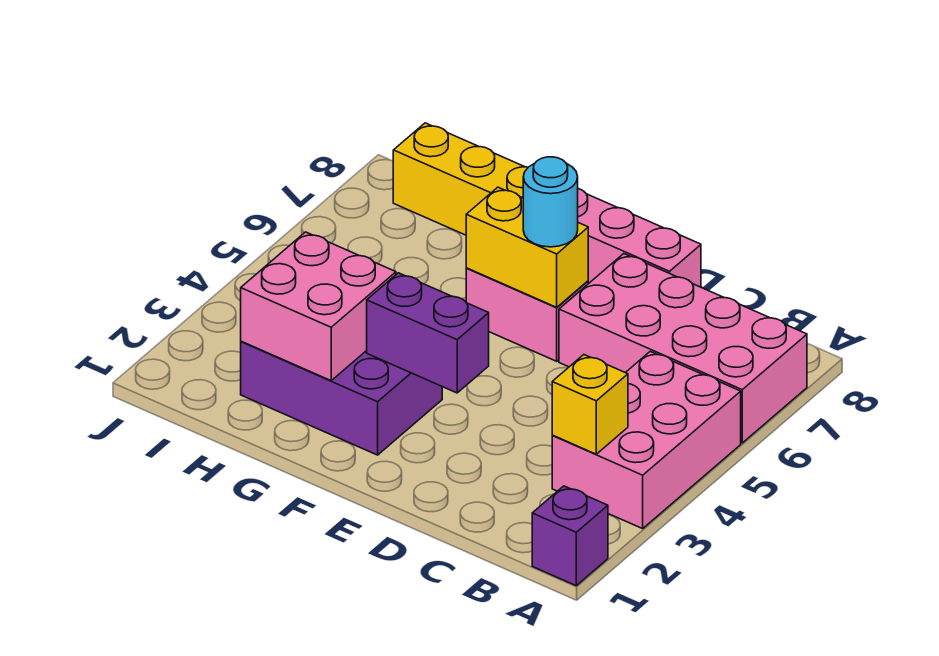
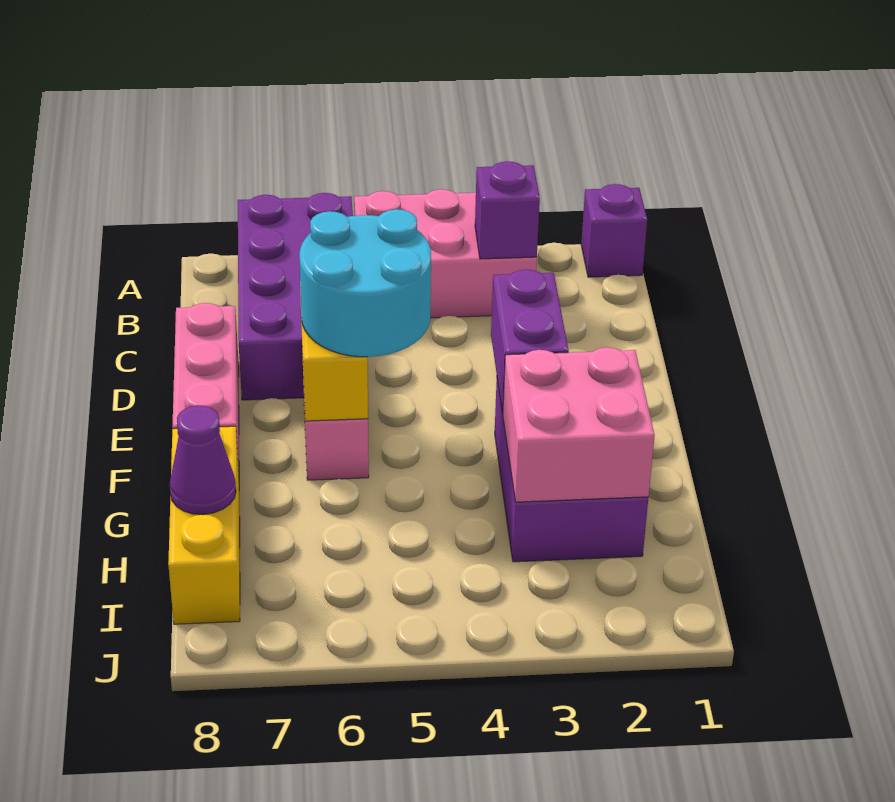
pink 2x4 brick [559,254,807,443] -> purple 2x4 brick [238,193,353,400]
yellow 1x1 brick [552,355,628,454] -> purple 1x1 brick [475,161,540,259]
cyan 1x1 round brick [523,157,578,247] -> cyan 2x2 round brick [299,209,431,357]
none -> purple 1x1 cone [170,405,236,515]

